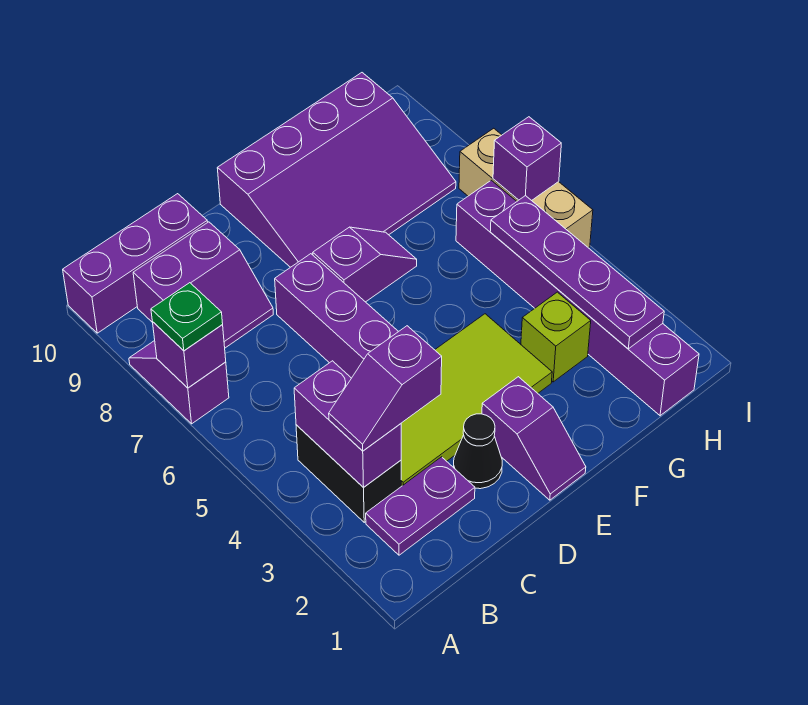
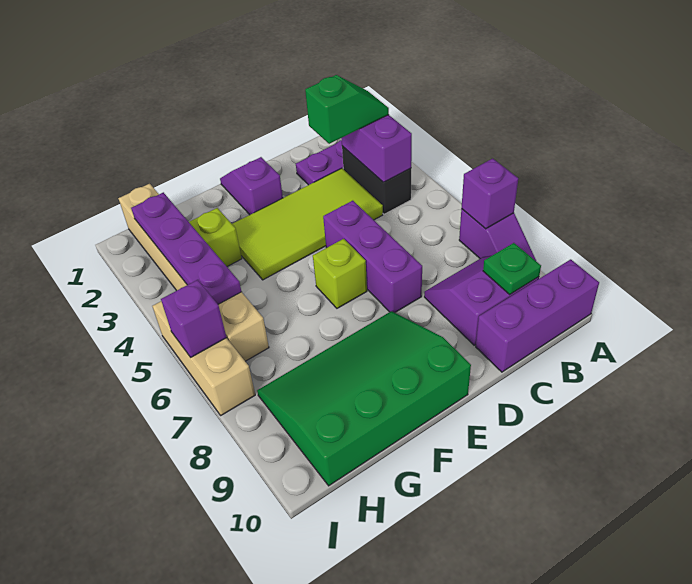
green 1x1 plate [151,283,223,351] -> green 1x1 plate moved to [483,243,541,294]
purple 1x2 slope [329,326,442,451] -> green 1x2 slope [305,75,389,144]
black 1x1 cone [454,414,502,489] -> none
none -> lime 1x1 brick [313,239,367,308]
purple 1x2 slope [313,227,417,302] -> none
purple 3x4 slope [217,73,456,267] -> green 3x4 slope [257,311,471,486]
purple 1x6 brick [456,180,699,416] -> tan 1x6 brick [118,184,269,361]

